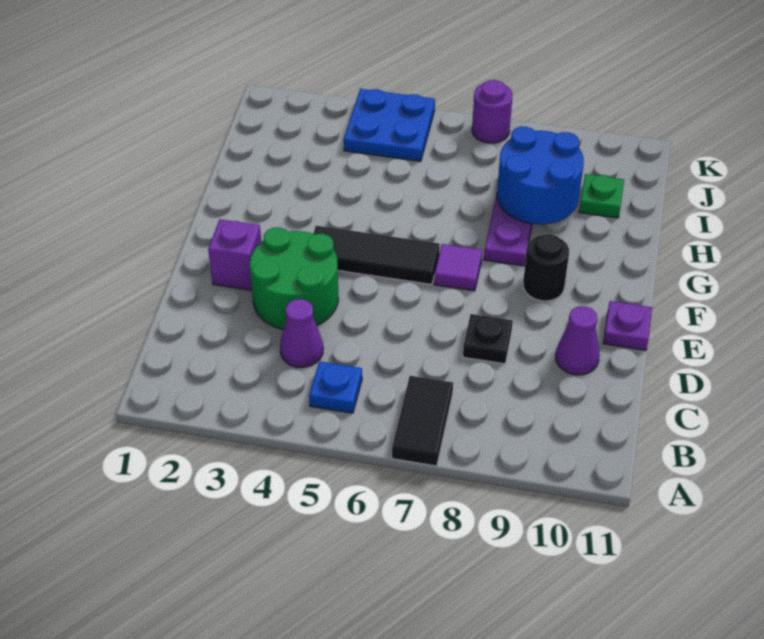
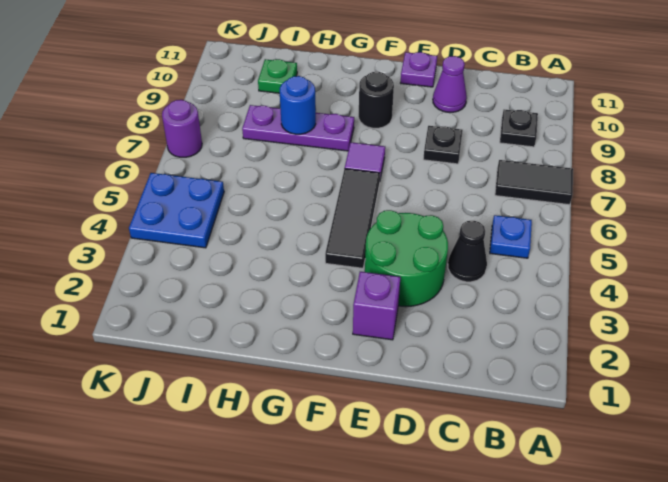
none -> black 1x1 plate [500,109,538,147]
purple 1x1 cone [280,299,323,367] -> black 1x1 cone [448,221,487,282]
blue 2x2 round brick [497,127,584,224] -> blue 1x1 round brick [280,76,316,134]

